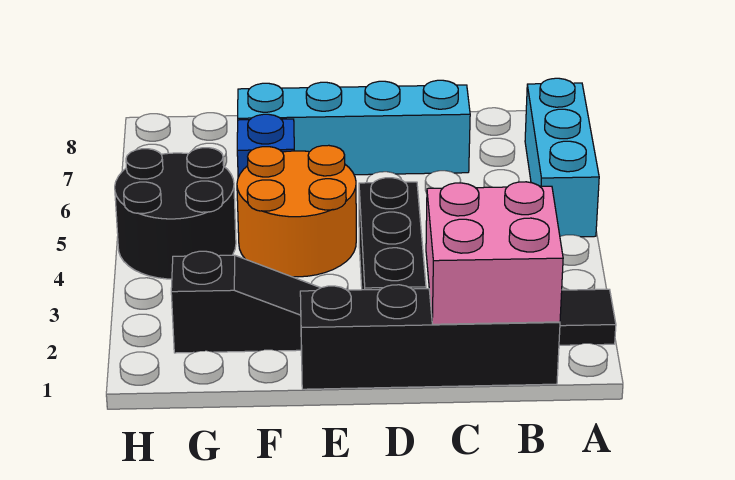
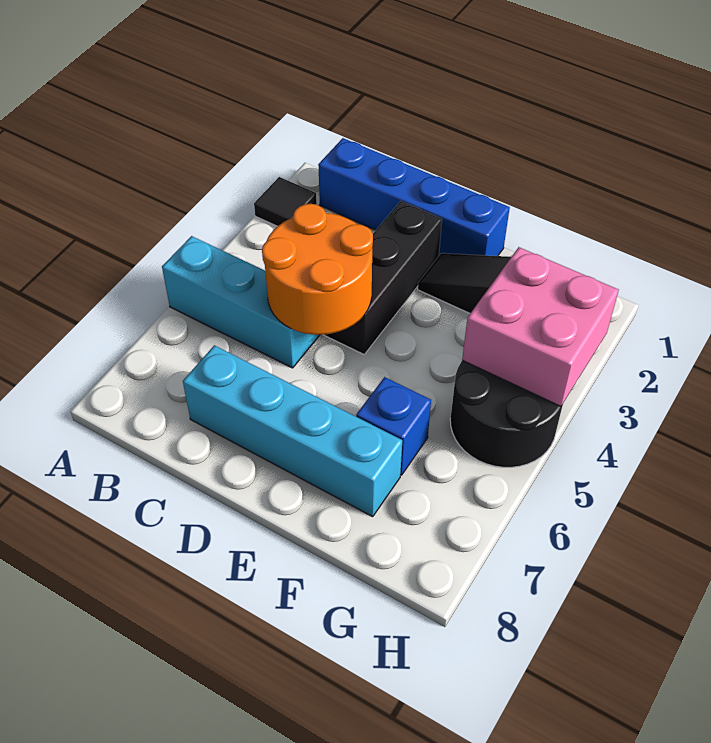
cyan 1x3 brick [525,78,599,237] -> cyan 1x3 brick turned to [162,236,320,368]
black 1x4 brick [300,285,560,389] -> blue 1x4 brick [318,138,510,256]
pink 2x2 brick [426,182,563,324] -> pink 2x2 brick moved to [462,247,619,406]
orange 2x2 round brick [237,145,356,277] -> orange 2x2 round brick moved to [262,204,373,335]

